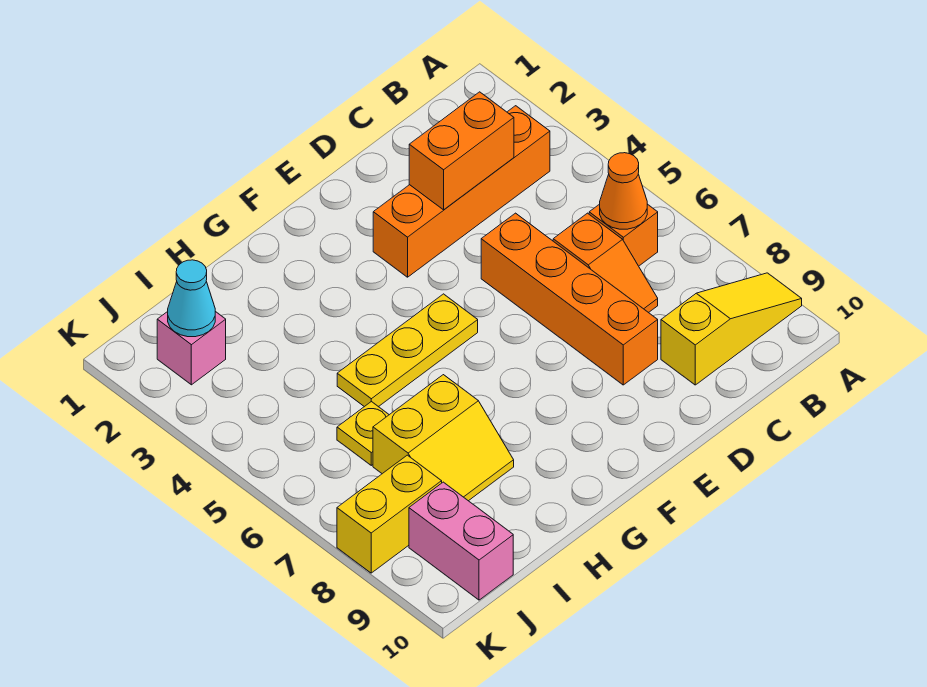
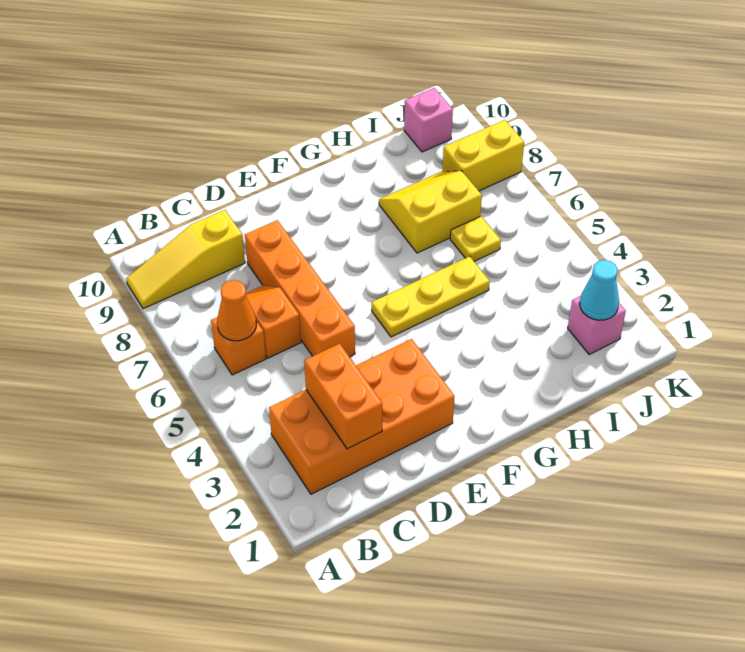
orange 1x4 brick [373,106,550,277] -> orange 2x4 brick [269,339,455,494]
orange 1x2 brick [409,92,514,210] -> orange 1x2 brick turned to [304,344,382,449]
pink 1x2 brick [409,482,513,600] -> pink 1x1 brick [404,88,453,152]

